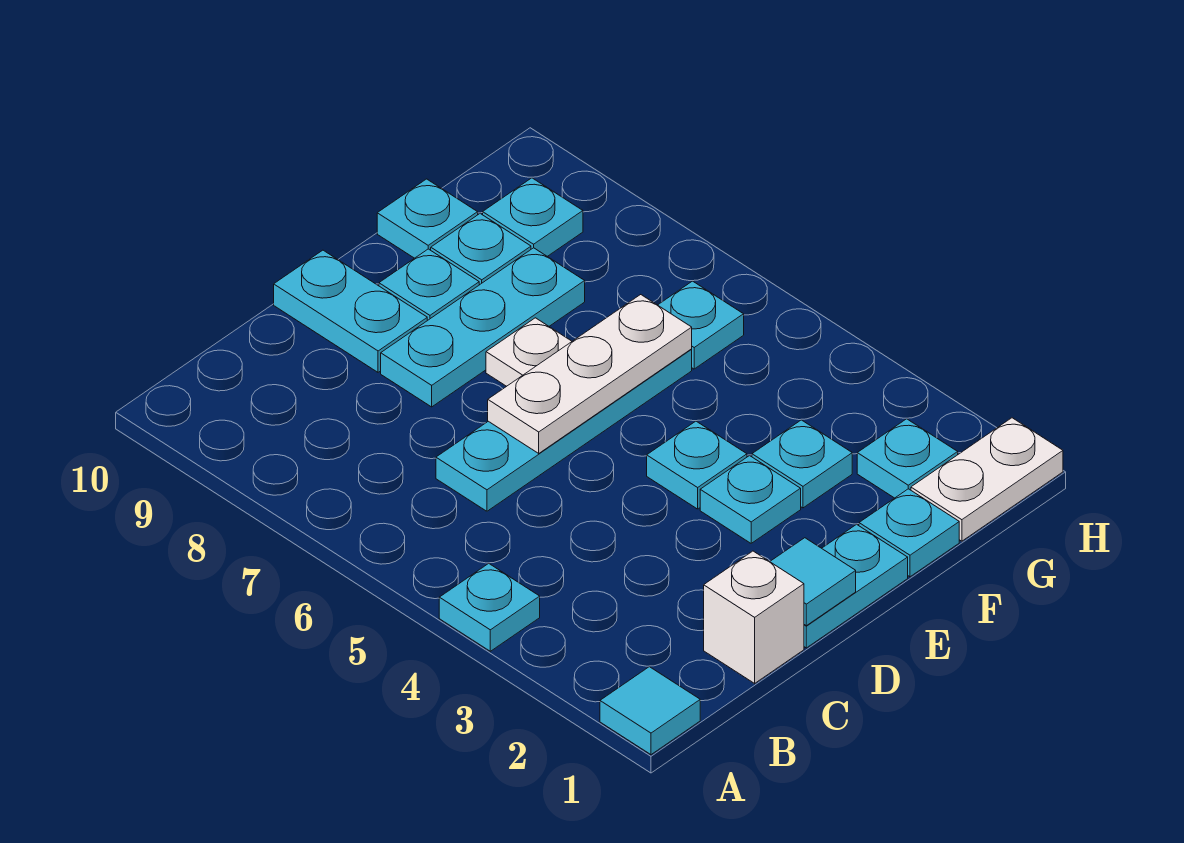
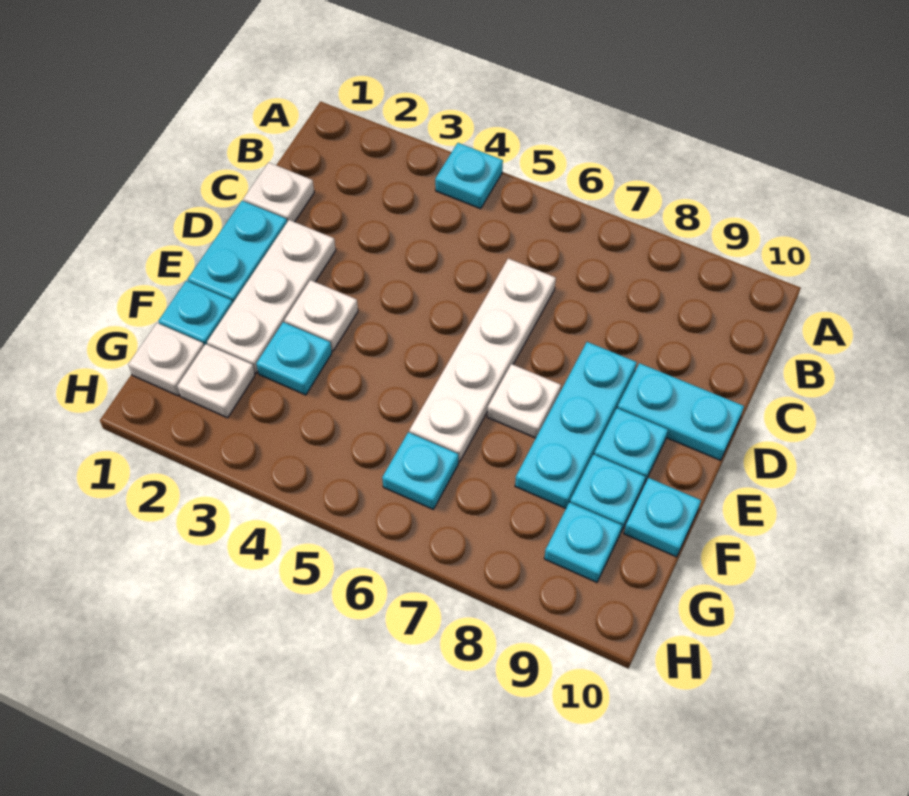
cyan 1x1 tile [600,667,700,755] -> none
white 1x1 brick [704,551,804,683] -> white 1x1 plate [243,162,314,222]
cyan 1x4 plate [436,350,692,511] -> white 1x4 plate [409,259,556,462]
cyan 1x1 tile [770,538,856,626] -> none
white 1x3 plate [488,295,692,453] -> white 1x3 plate moved to [207,220,336,373]
cyan 1x1 plate [700,456,801,543] -> white 1x1 plate [284,280,358,351]
cyan 1x1 plate [647,421,747,509] -> none
white 1x2 plate [911,418,1063,541] -> white 1x1 plate [128,323,204,396]
cyan 1x1 plate [857,419,958,498] -> white 1x1 plate [177,344,255,418]

